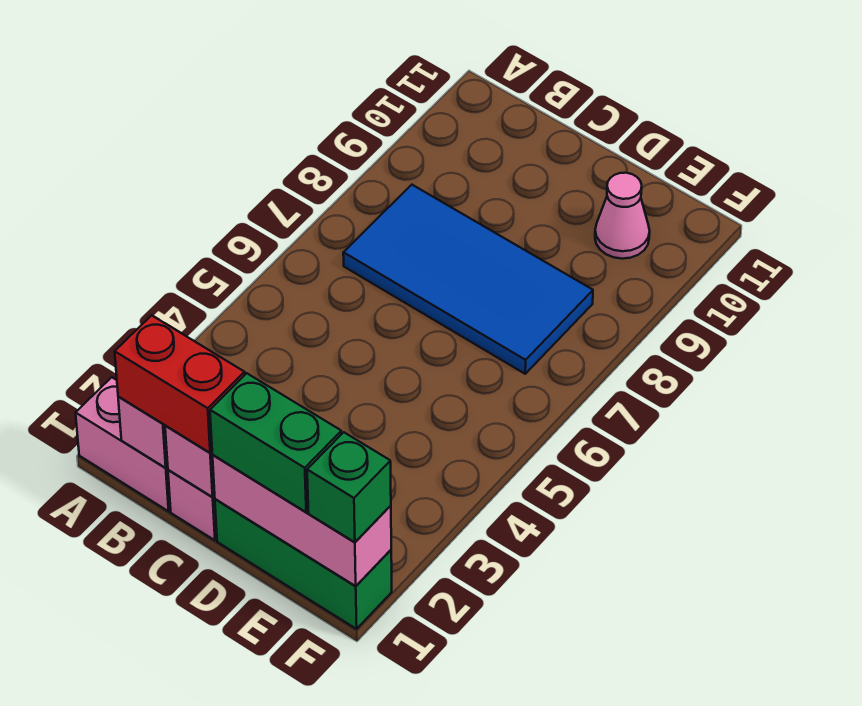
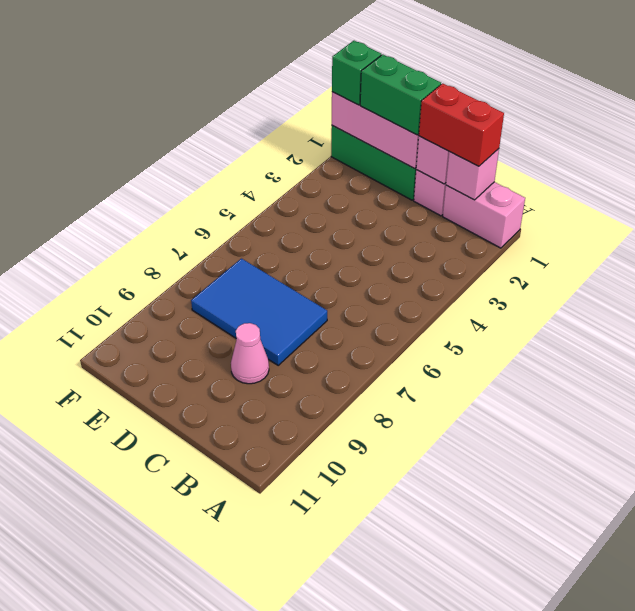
blue 2x4 tile [343,185,593,374] -> blue 2x3 tile [191,259,327,365]
pink 1x1 cone [595,173,650,259] -> pink 1x1 cone moved to [231,323,269,384]

